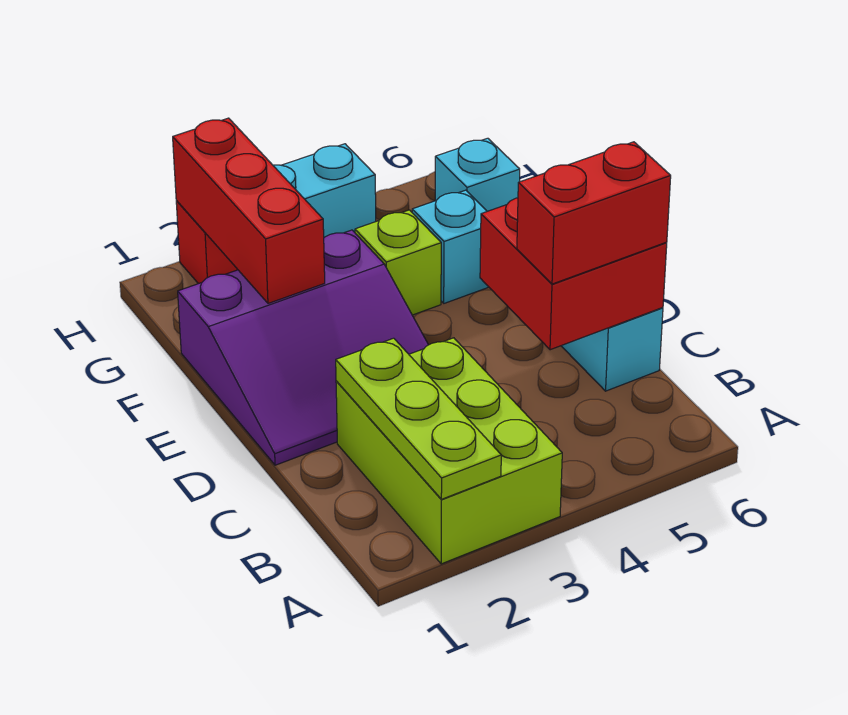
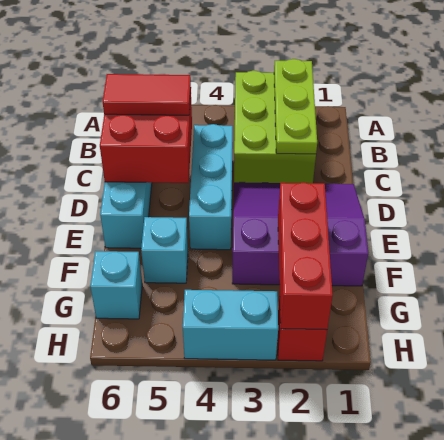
none -> cyan 1x3 brick [189,124,233,250]
red 1x2 brick [517,142,671,284] -> red 1x2 tile [103,74,191,115]
lime 1x1 brick [355,210,441,315] -> none

